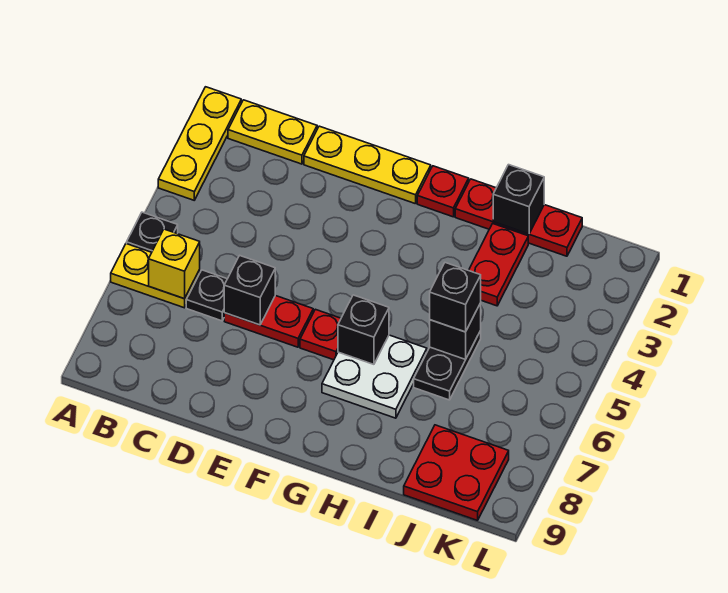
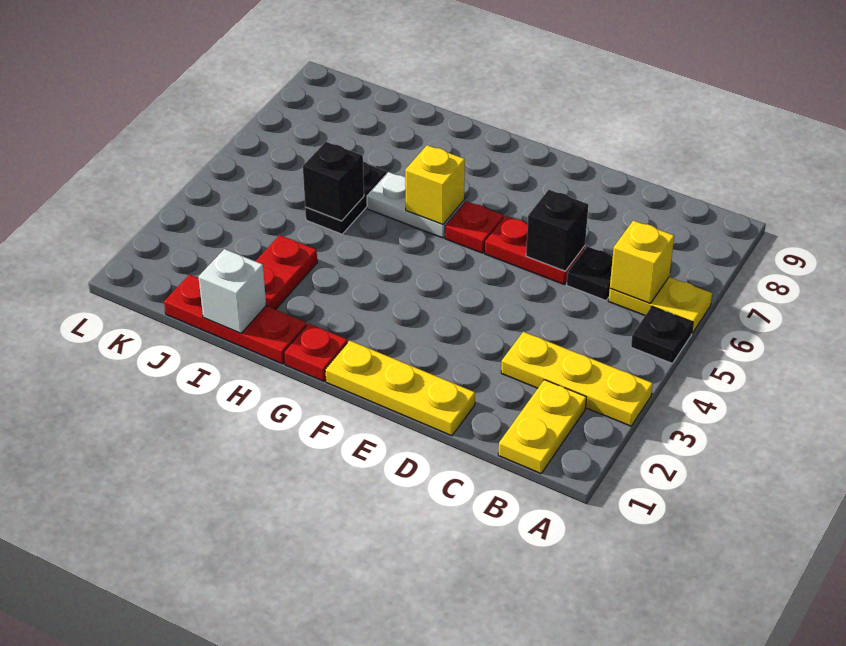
yellow 1x3 plate [158,87,241,200] -> yellow 1x3 plate turned to [501,332,653,426]
yellow 1x2 plate [228,100,317,164] -> yellow 1x2 plate turned to [498,380,586,474]
white 2x2 plate [322,335,427,418] -> white 1x2 plate [367,172,464,238]
black 1x1 brick [338,295,389,364] -> yellow 1x1 brick [405,145,465,224]
black 1x1 brick [493,165,544,234] -> white 1x1 brick [199,249,266,333]
black 1x1 brick [430,263,481,332] -> none
red 2x2 plate [404,425,509,520] -> none

